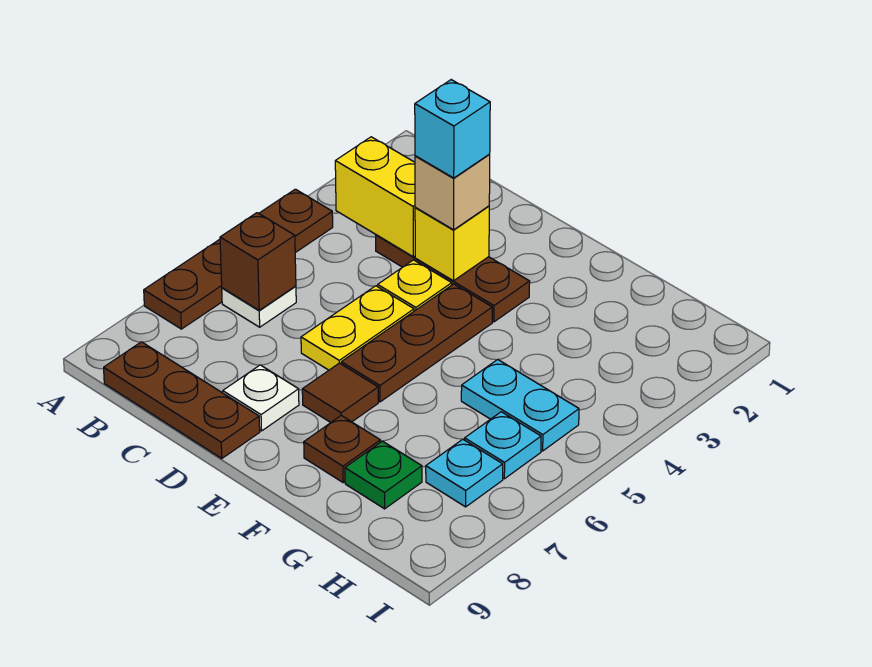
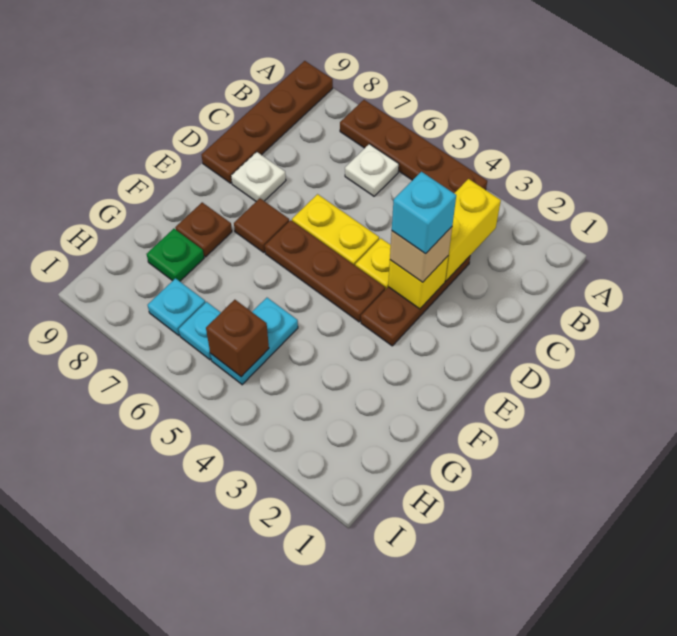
brown 1x1 brick [220,213,296,310] -> brown 1x1 brick moved to [206,300,269,377]
brown 1x3 plate [104,342,260,459] -> brown 1x4 plate [202,61,333,183]

